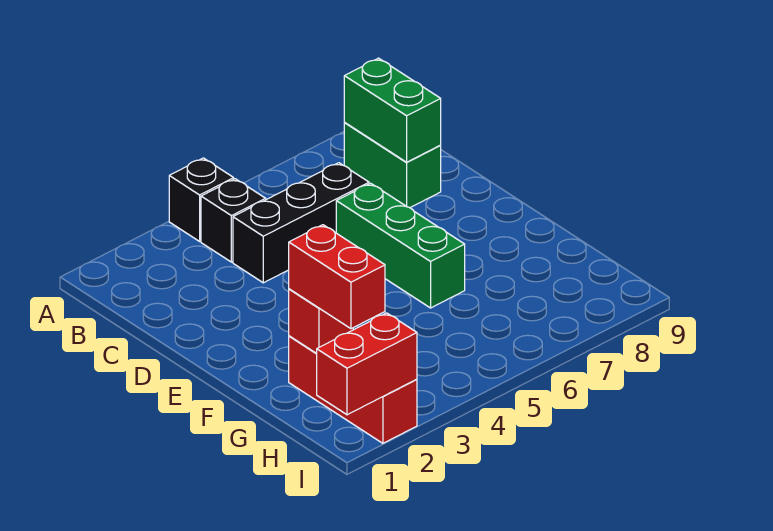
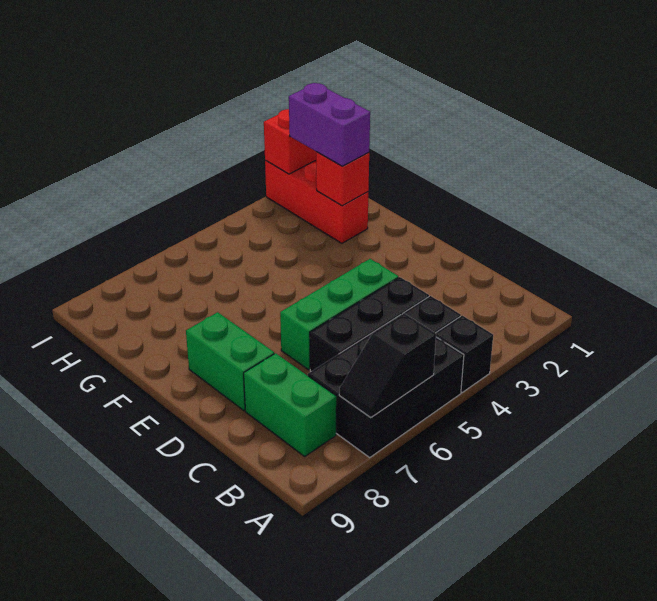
none -> black 2x3 brick [308,315,464,457]
none -> black 1x2 slope [339,314,436,418]
green 1x2 brick [344,58,441,162] -> green 1x2 brick moved to [186,312,274,411]
green 1x3 brick [336,183,465,308] -> green 1x3 brick turned to [280,259,398,370]
red 1x2 brick [289,225,385,329] -> purple 1x2 brick [289,83,370,166]

